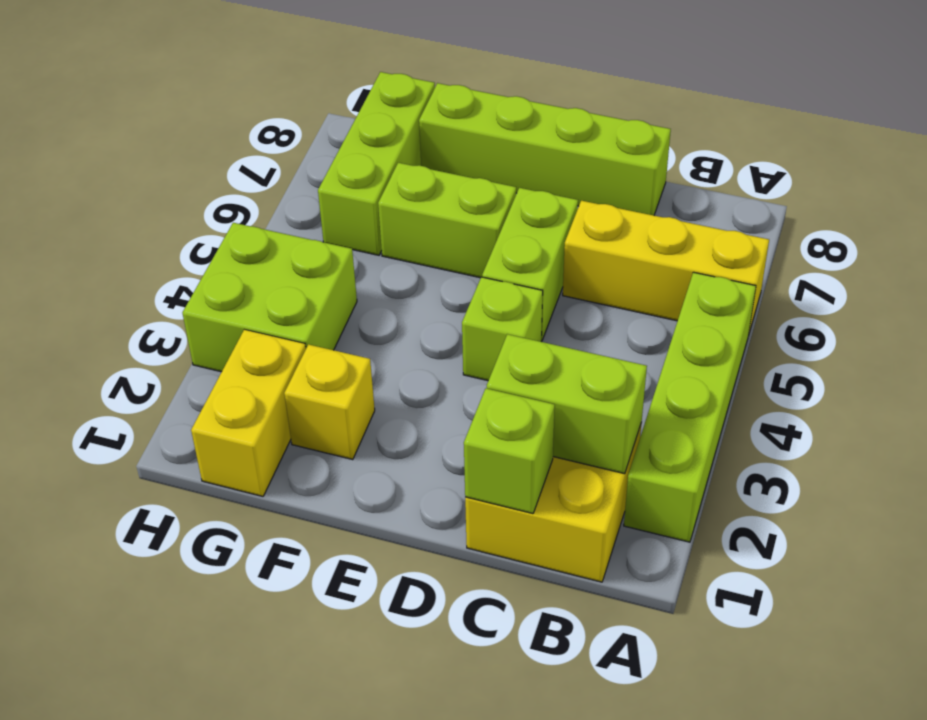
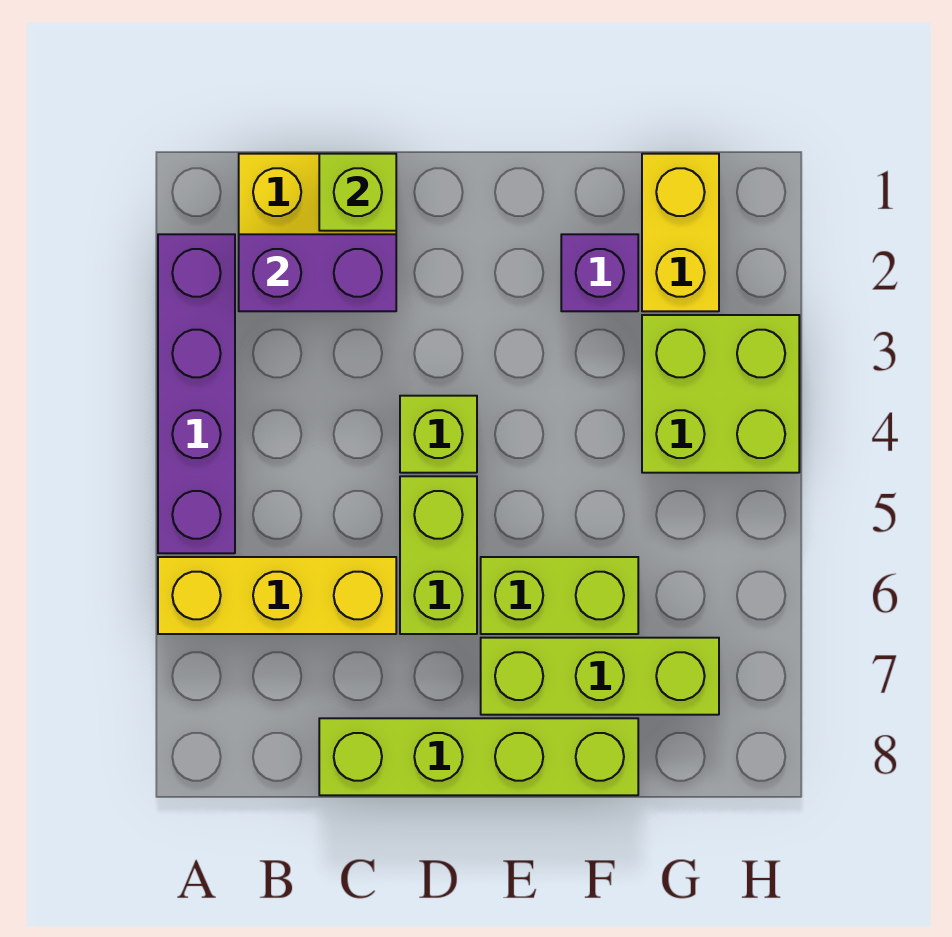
lime 1x4 brick [624,272,756,542] -> purple 1x4 brick [158,234,235,553]
lime 1x2 brick [487,334,647,474] -> purple 1x2 brick [239,234,396,311]
yellow 1x1 brick [284,344,375,460] -> purple 1x1 brick [561,234,638,311]
lime 1x3 brick [318,72,435,255] -> lime 1x3 brick turned to [481,638,719,715]

